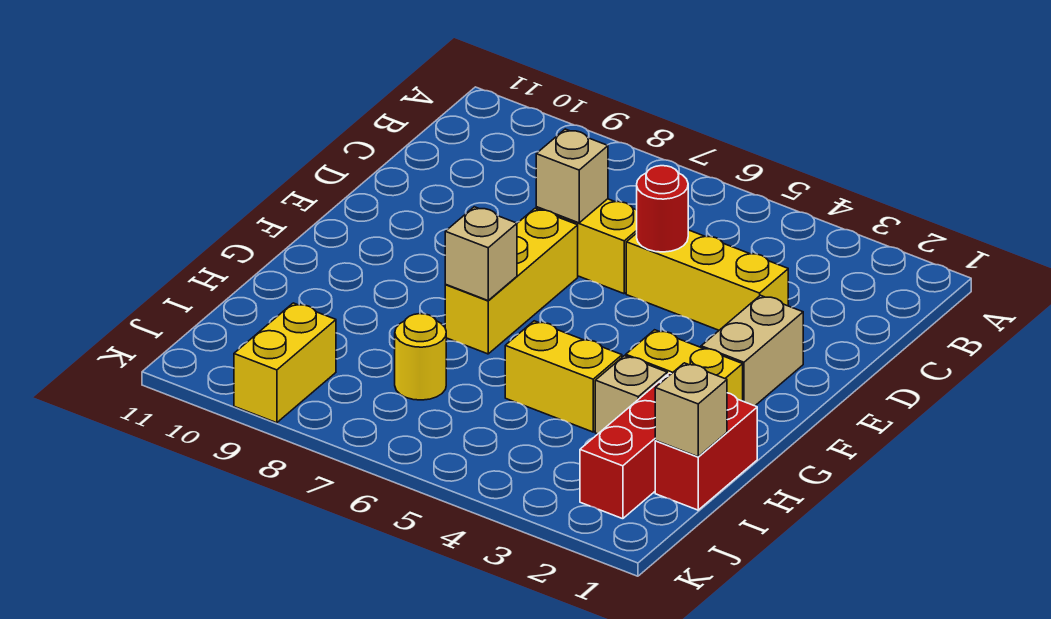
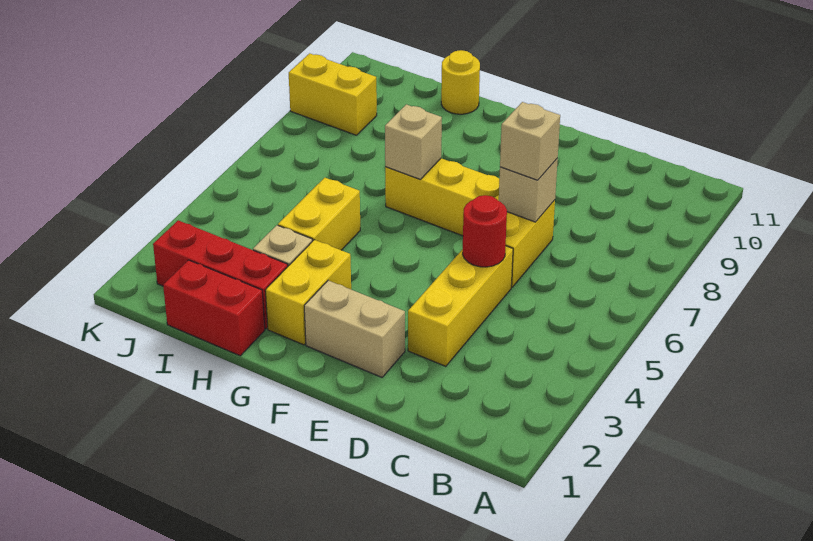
tan 1x1 brick [655,363,727,457] -> tan 1x1 brick moved to [500,102,560,180]
yellow 1x1 round brick [395,314,446,400] -> yellow 1x1 round brick moved to [441,50,480,114]

